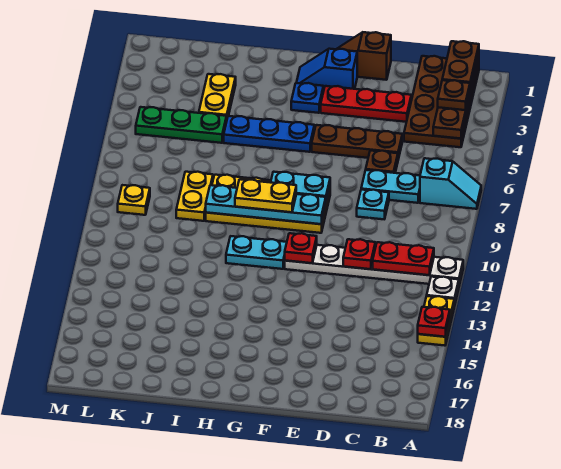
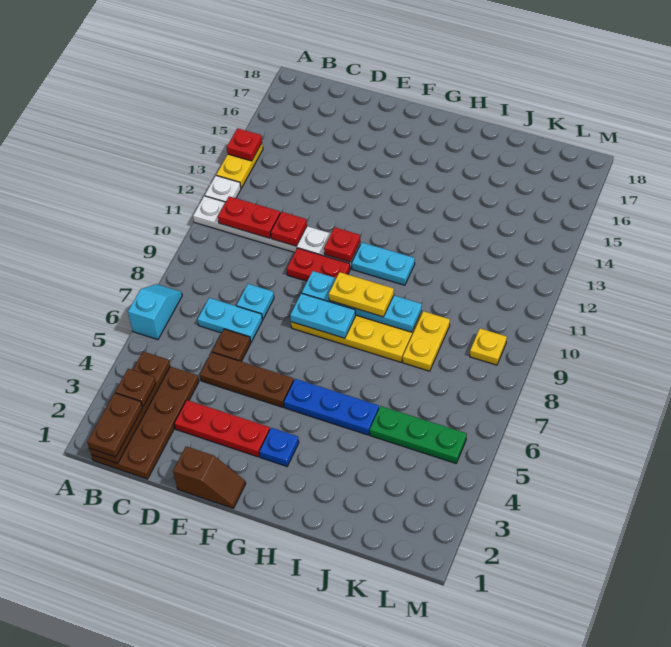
cyan 1x2 slope [420,158,481,209] -> cyan 1x2 slope turned to [128,284,182,340]
none -> red 1x2 plate [287,248,350,281]
blue 1x2 slope [297,49,357,92] -> none
yellow 1x2 plate [199,74,236,118] -> none

